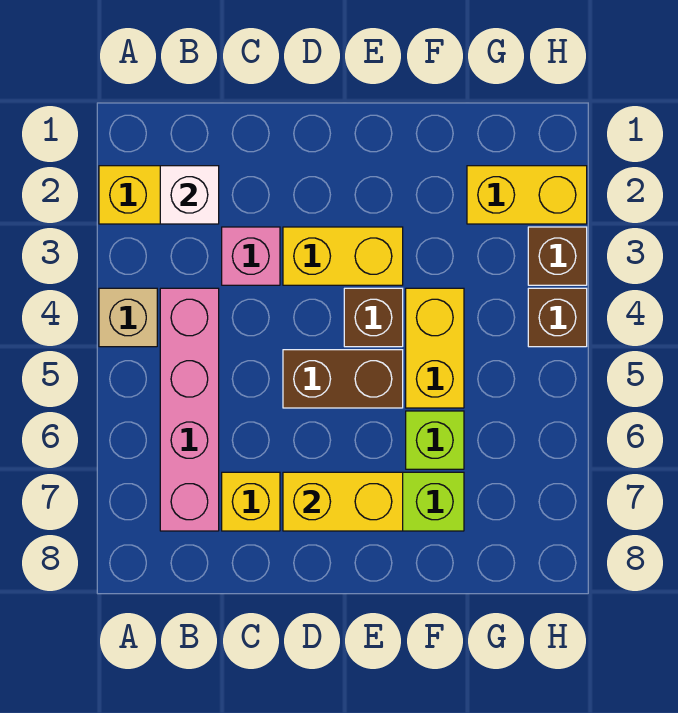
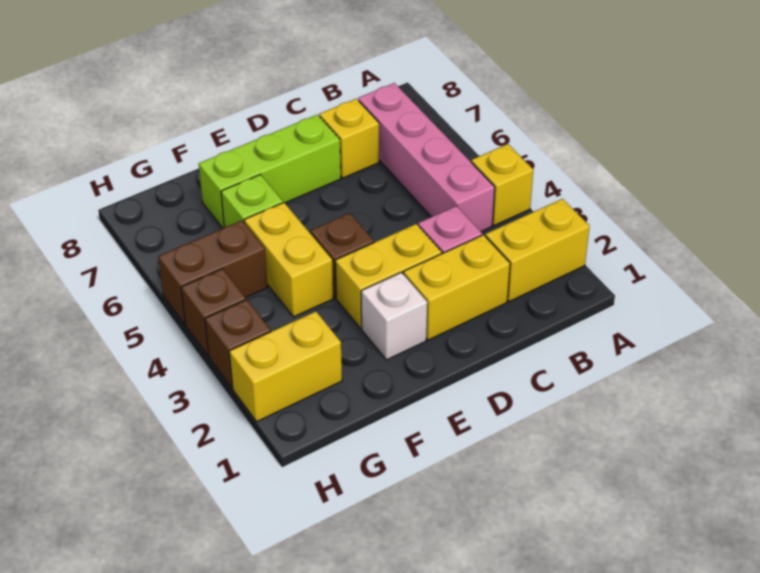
tan 1x1 brick [99,288,157,347] -> yellow 1x1 brick [471,144,533,226]
white 1x1 brick [160,166,219,224] -> white 1x1 brick moved to [361,272,427,360]
brown 1x2 brick [283,350,403,408] -> brown 1x2 brick moved to [158,221,267,324]
yellow 1x2 brick [283,472,403,531] -> yellow 1x2 brick moved to [403,235,510,340]

